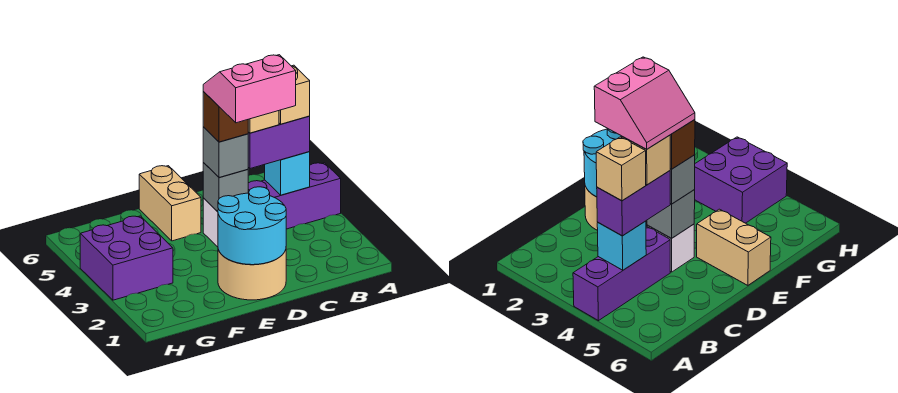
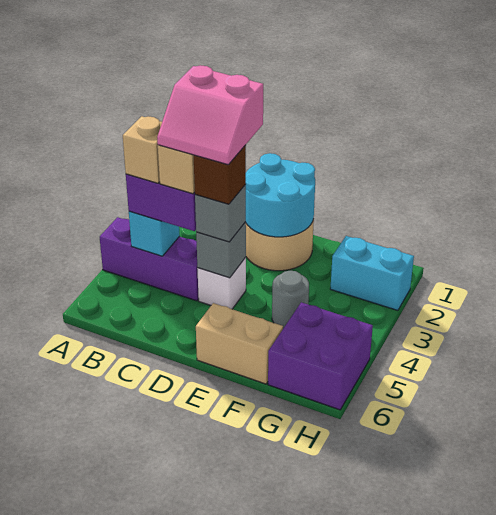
tan 1x2 brick [139,166,201,241] -> tan 1x2 brick turned to [196,303,283,384]
none -> grey 1x1 round brick [272,271,309,328]
none -> cyan 1x2 brick [330,236,414,310]
purple 2x2 brick [80,216,173,300] -> purple 2x2 brick moved to [268,302,373,410]

